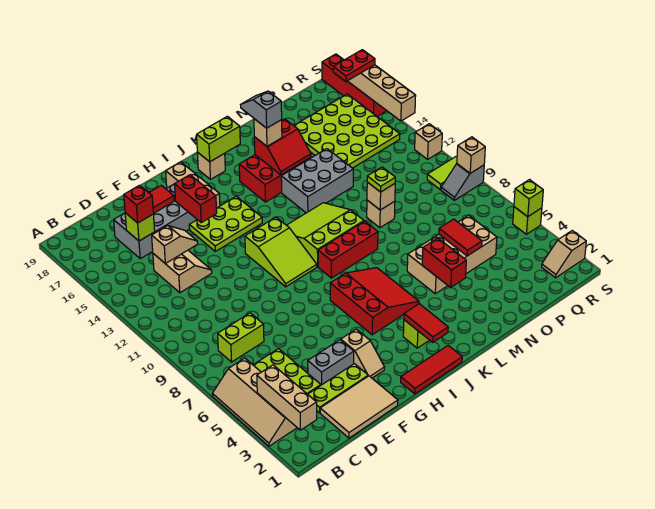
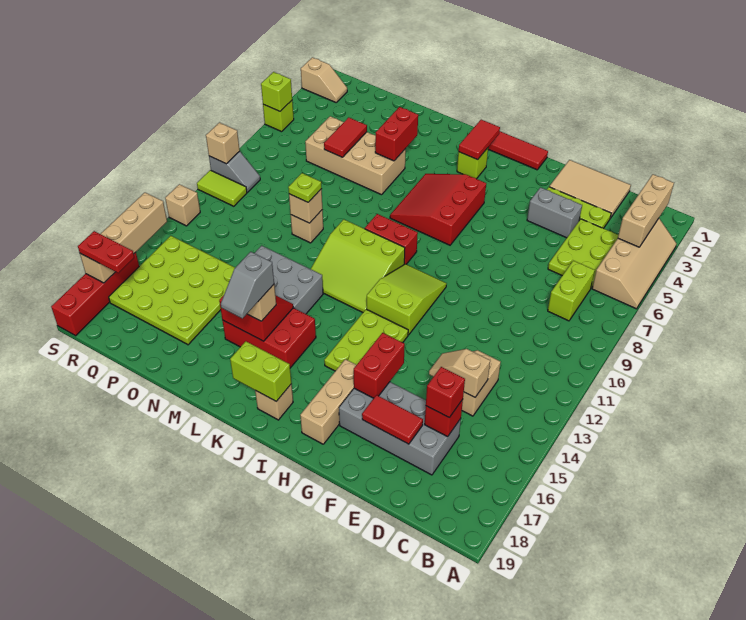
lime 1x2 brick [218,313,264,362] -> lime 1x2 brick turned to [548,261,595,321]
lime 1x1 brick [125,213,155,241] -> red 1x1 brick [425,399,463,437]
tan 1x2 slope [341,329,384,378] -> none
lime 2x3 plate [189,196,262,251] -> lime 2x3 plate turned to [324,309,408,371]
red 1x3 brick [318,221,378,278] -> red 1x2 brick [365,214,418,264]

